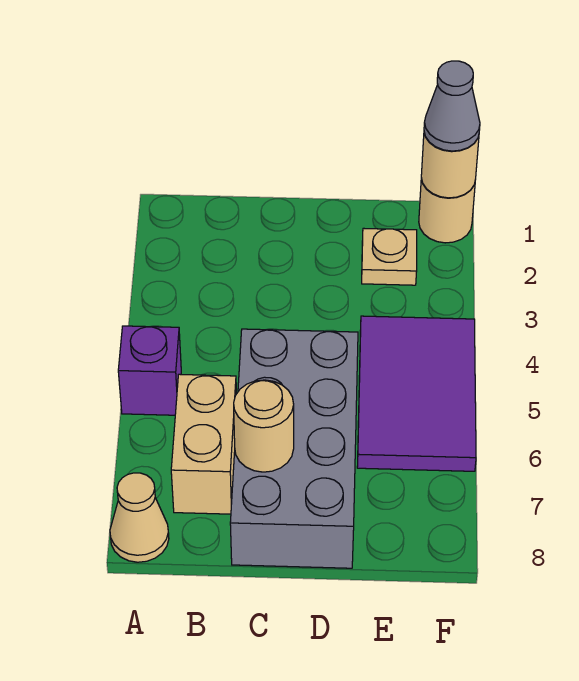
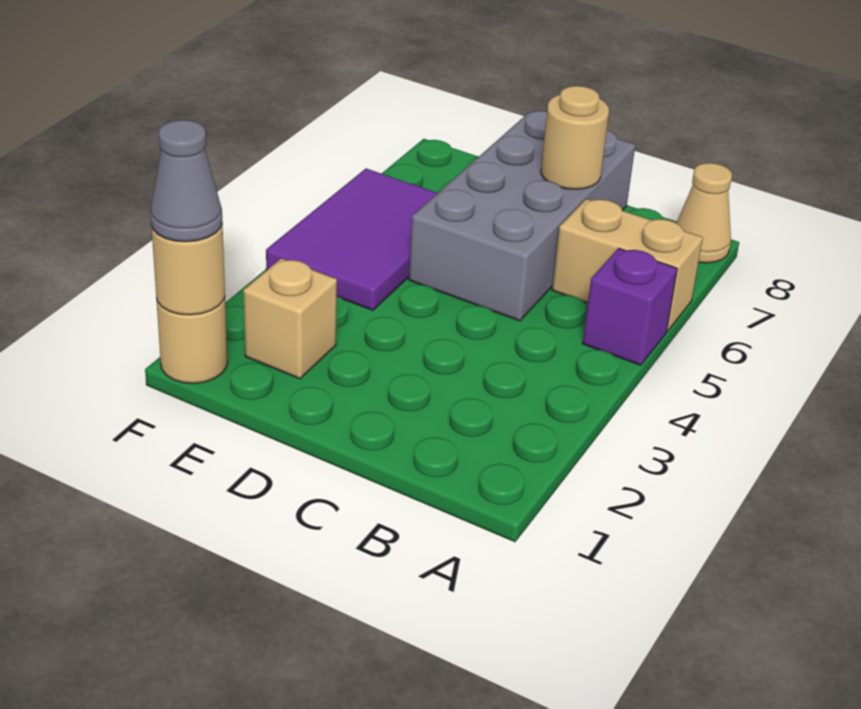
tan 1x2 brick [171,374,236,514] -> tan 1x2 brick turned to [552,199,703,332]
tan 1x1 plate [362,228,417,285] -> tan 1x1 brick [243,258,337,379]

